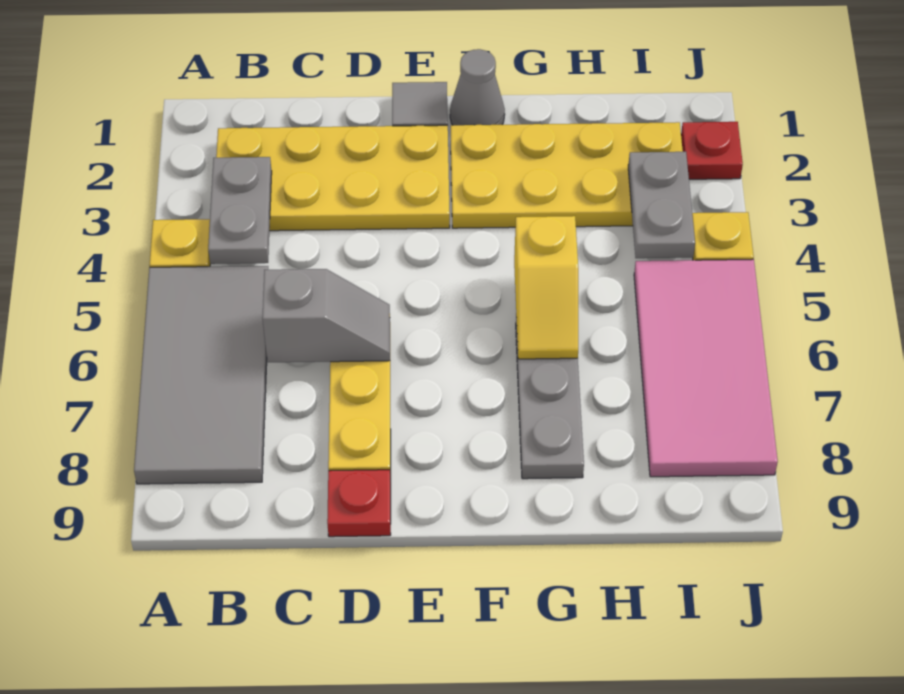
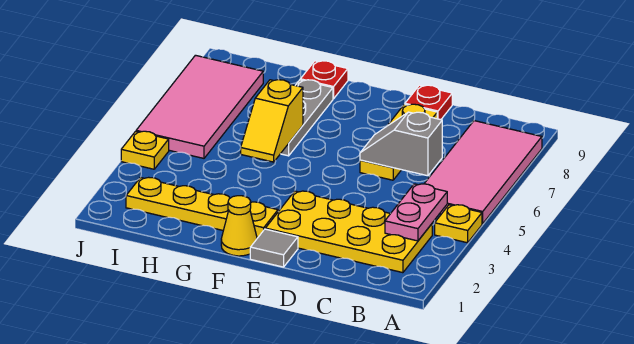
grey 2x4 tile [134,266,269,484] -> pink 2x4 tile [424,121,542,224]
grey 1x2 plate [208,157,272,264] -> pink 1x2 plate [385,184,447,241]
grey 1x1 cone [450,49,505,125] -> yellow 1x1 cone [221,196,257,256]
yellow 2x4 plate [451,122,683,228] -> yellow 1x4 plate [126,177,278,238]
yellow 1x2 slope [514,216,578,359] -> yellow 1x2 slope turned to [241,80,303,162]
grey 1x2 plate [628,152,695,258] -> none
red 1x1 plate [681,122,743,179] -> red 1x1 plate moved to [300,61,348,99]

